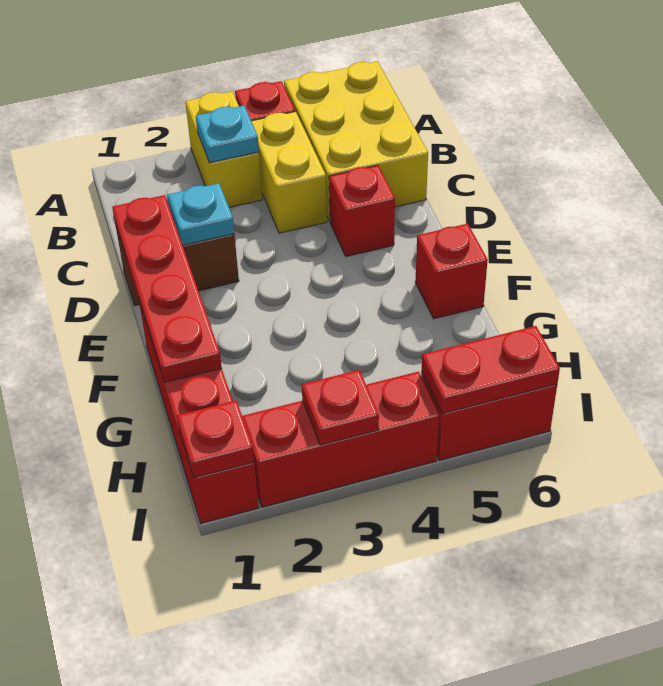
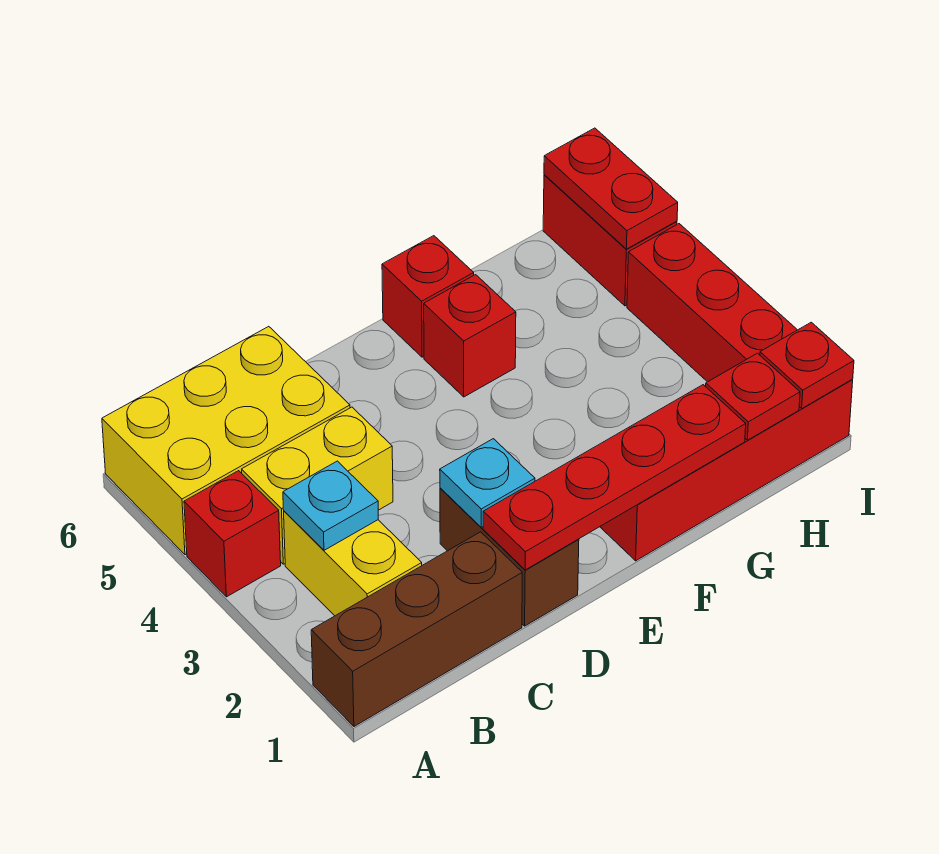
none -> brown 1x3 brick [311,532,522,726]
yellow 1x2 brick [185,92,262,207] -> yellow 1x2 brick turned to [284,511,422,616]
red 1x1 brick [329,165,395,257] -> red 1x1 brick moved to [424,275,516,397]
red 1x1 plate [302,370,379,445] -> red 1x1 plate moved to [706,353,800,440]

